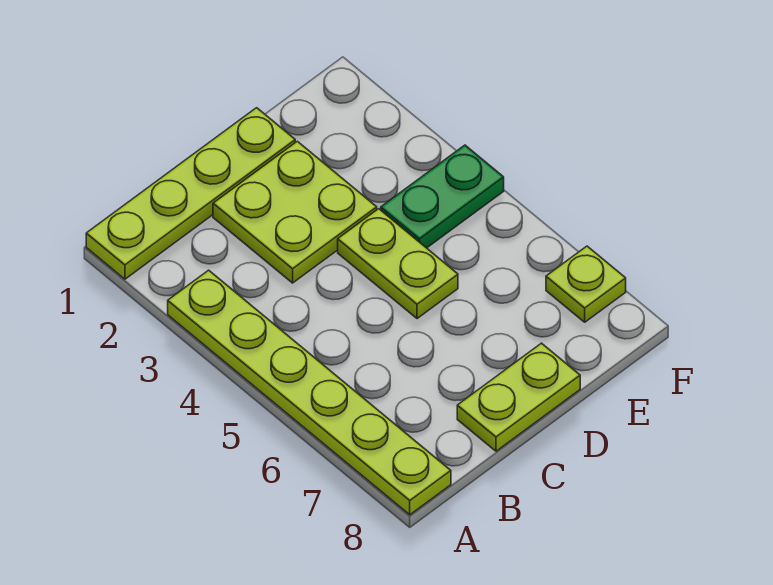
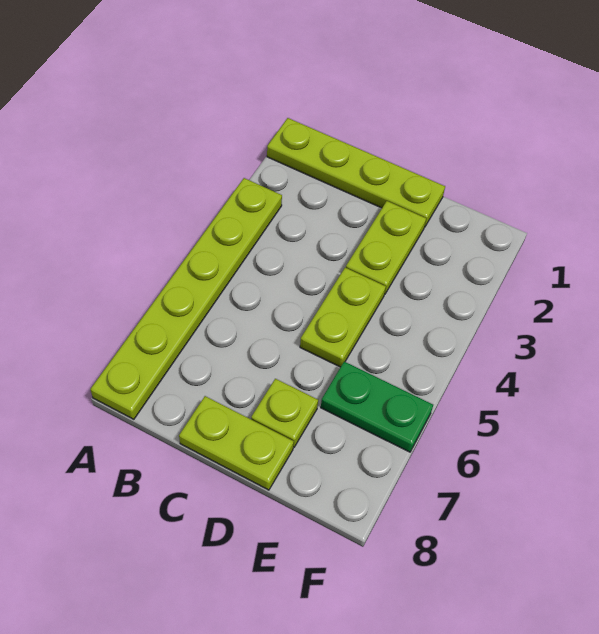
lime 2x2 plate [213,141,377,283] -> lime 1x2 plate [346,201,426,294]
green 1x2 plate [381,145,504,248] -> green 1x2 plate moved to [321,362,433,452]
lime 1x1 plate [546,246,626,322] -> lime 1x1 plate moved to [251,379,318,447]

